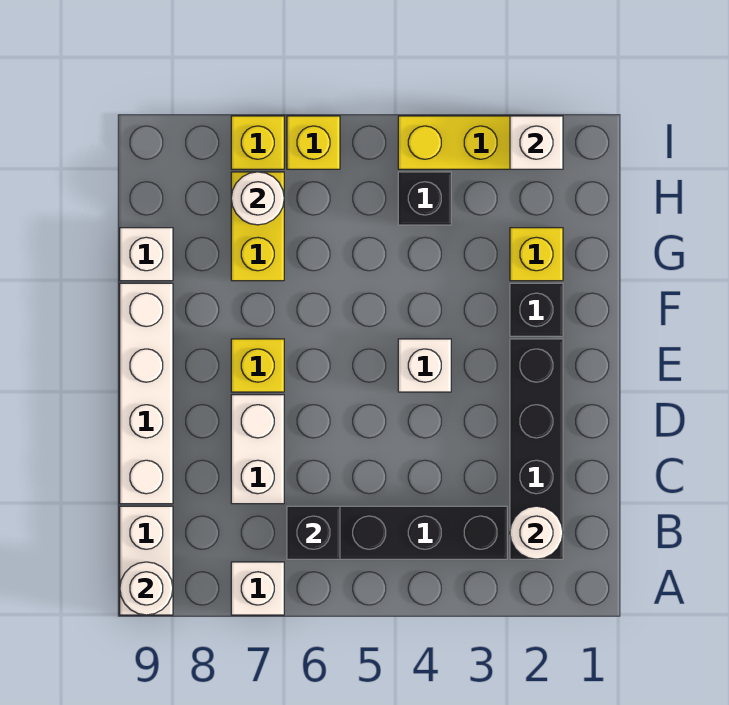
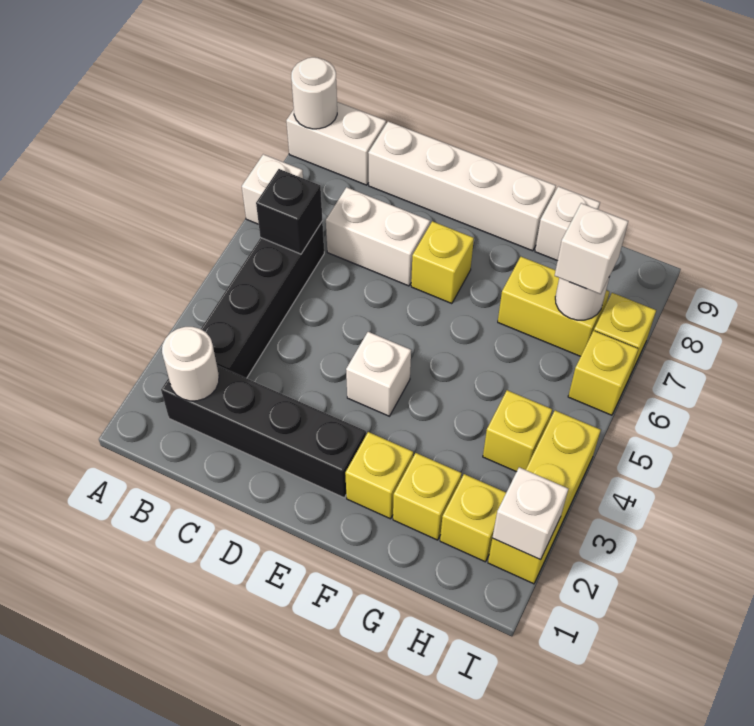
black 1x1 brick [510,283,563,336] -> yellow 1x1 brick [345,432,413,519]
none -> yellow 1x1 brick [440,474,506,562]
black 1x1 brick [398,172,451,225] -> yellow 1x1 brick [483,390,552,472]
none -> white 1x1 brick [555,203,628,294]

